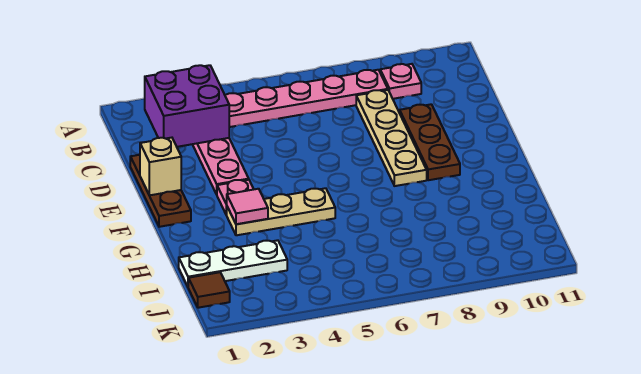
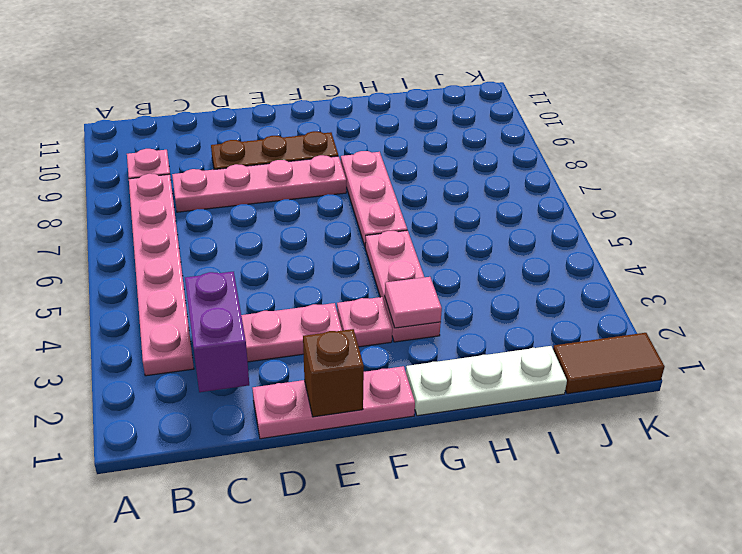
purple 2x2 brick [145,65,229,147] -> purple 1x2 brick [185,272,249,392]
tan 1x4 plate [356,90,427,186] -> pink 1x4 plate [172,155,346,212]
brown 1x3 plate [130,155,191,227] -> pink 1x3 plate [252,366,415,439]
tan 1x1 brick [140,138,181,195] -> brown 1x1 brick [303,329,364,417]
tan 1x3 plate [227,188,335,235] -> pink 1x3 plate [365,230,441,342]
none -> pink 1x3 plate [341,151,407,246]
white 1x3 plate [179,240,287,287] -> white 1x3 plate turned to [406,346,567,416]
brown 1x1 tile [188,272,230,308] -> brown 1x2 tile [553,333,665,394]

